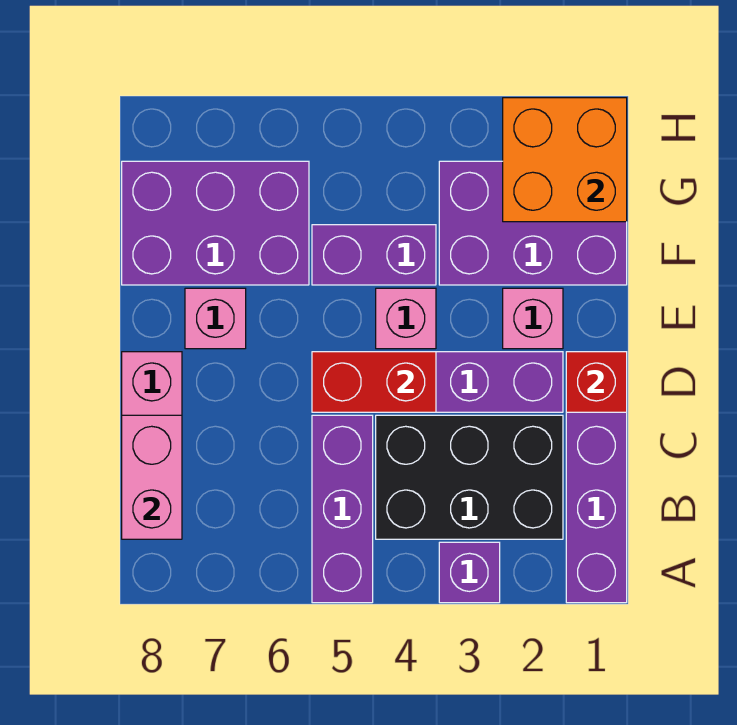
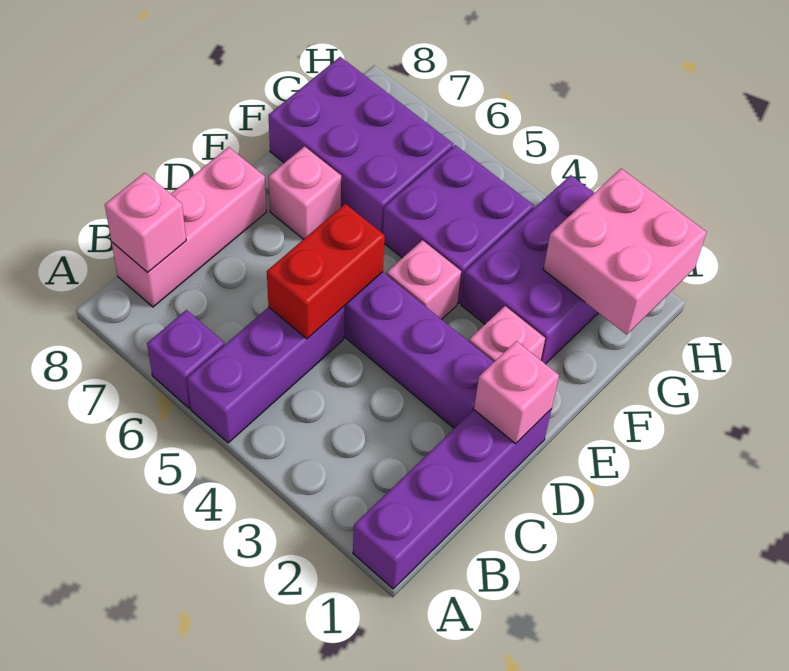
purple 1x1 brick [439,542,500,603] -> purple 1x1 brick moved to [147,310,224,408]
black 2x3 brick [376,415,563,539] -> none
pink 1x2 brick [122,415,182,539] -> pink 1x1 brick [105,173,186,273]
red 1x1 brick [566,352,627,412] -> pink 1x1 brick [474,341,559,444]
red 1x2 brick [312,352,436,412] -> red 1x2 brick turned to [267,204,385,339]
purple 2x3 brick [439,161,627,285] -> purple 2x3 brick turned to [461,175,598,364]
purple 1x2 brick [312,225,436,285] -> purple 2x2 brick [383,145,534,303]
orange 2x2 brick [503,98,627,222] -> pink 2x2 brick [543,169,707,335]

